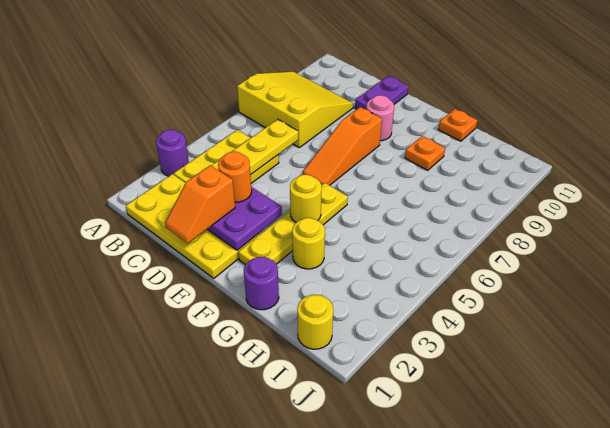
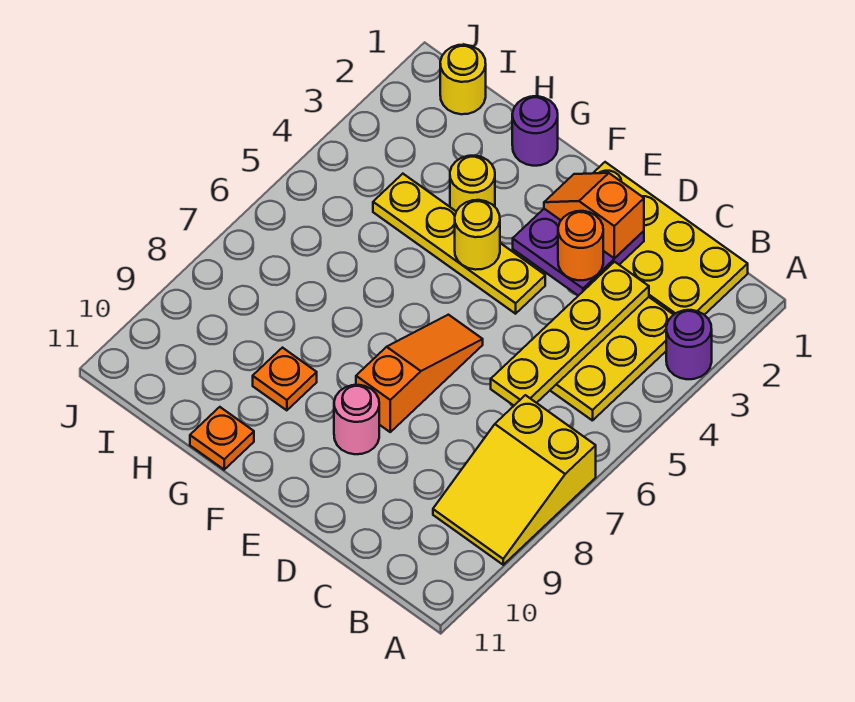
yellow 3x3 slope [237,72,353,148] -> yellow 2x3 slope [433,395,596,565]
orange 1x2 slope [165,165,235,243] -> orange 1x2 slope turned to [544,173,644,258]
purple 1x2 plate [355,76,408,109] -> none
yellow 1x4 plate [238,183,348,265] -> yellow 1x4 plate turned to [373,174,545,314]

